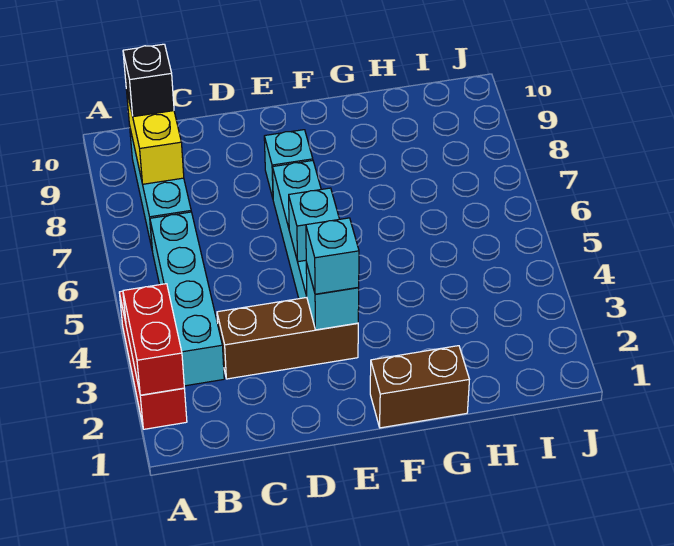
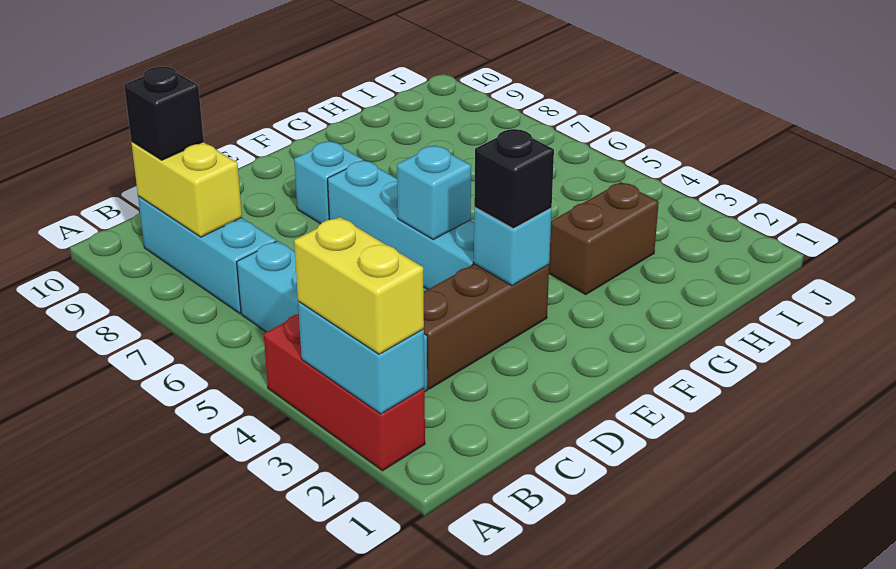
red 1x2 brick [123,284,184,395] -> cyan 1x2 brick [298,301,425,414]
none -> yellow 1x2 brick [294,217,424,354]
cyan 1x1 brick [306,218,359,294] -> black 1x1 brick [474,129,554,229]
brown 1x2 brick [370,346,469,428] -> brown 1x2 brick moved to [549,182,659,294]

